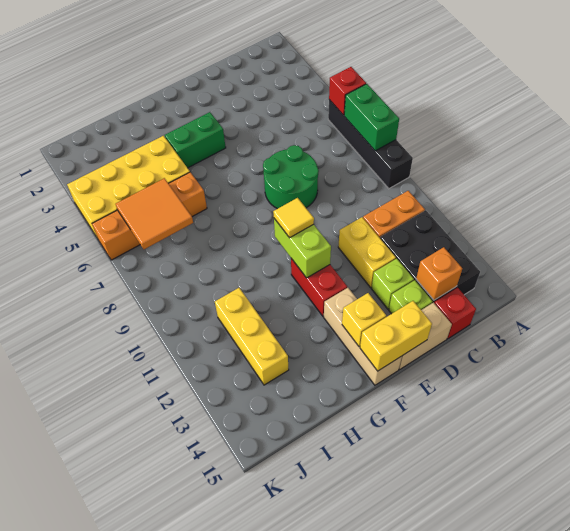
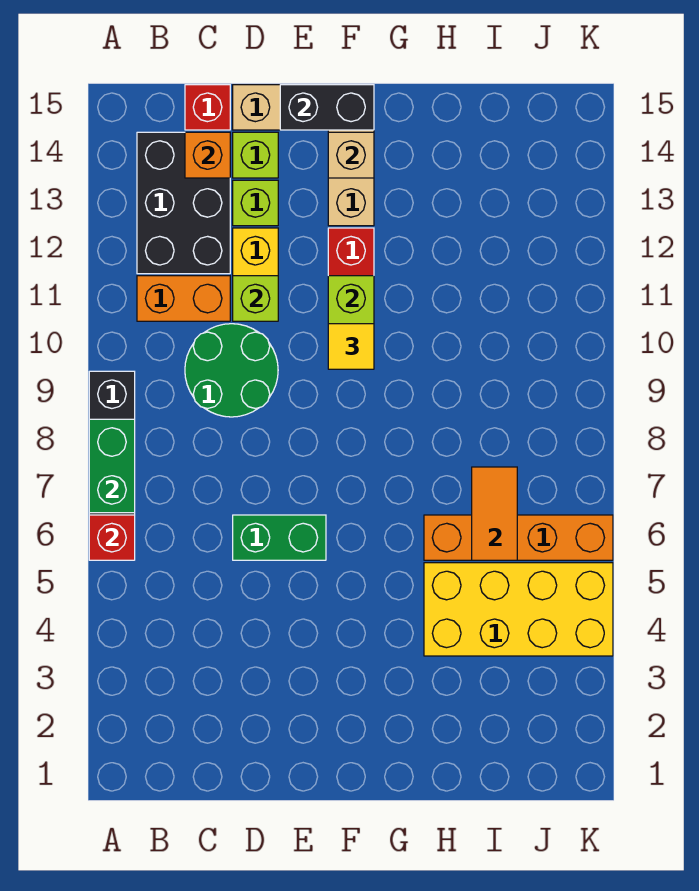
green 2x2 round brick [263,145,319,209] -> green 2x2 round brick moved to [185,324,278,417]
none -> lime 1x1 brick [233,276,278,321]
yellow 1x2 brick [360,301,432,371] -> black 1x2 brick [280,85,374,130]
green 1x2 brick [165,112,226,168] -> green 1x2 brick moved to [233,515,326,560]
yellow 1x1 brick [342,293,386,347] -> tan 1x1 brick [328,132,374,178]
orange 2x2 tile [116,178,193,249] -> orange 1x2 tile [472,467,517,560]
yellow 1x3 brick [215,288,289,385] -> none

